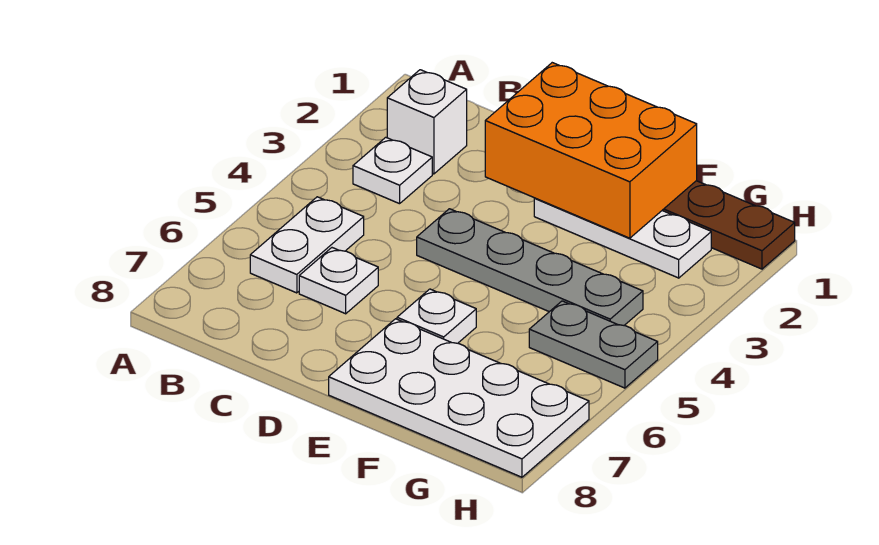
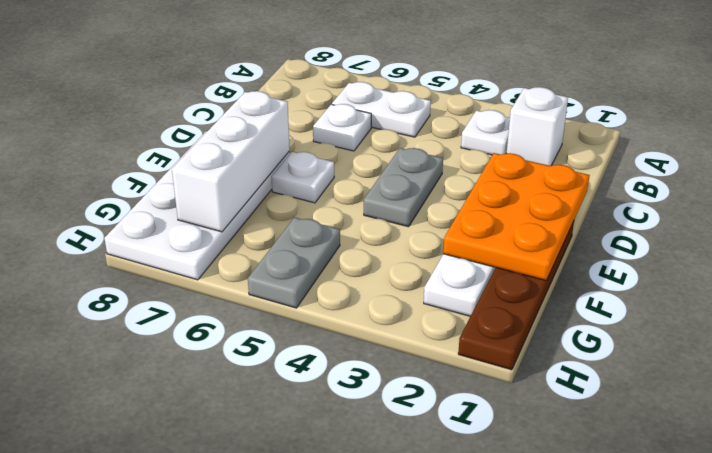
orange 2x3 brick [485,63,697,238] -> orange 2x3 plate [443,153,590,281]
grey 1x4 plate [417,209,643,325] -> grey 1x2 plate [364,148,443,227]
none -> white 1x3 brick [172,91,290,232]

